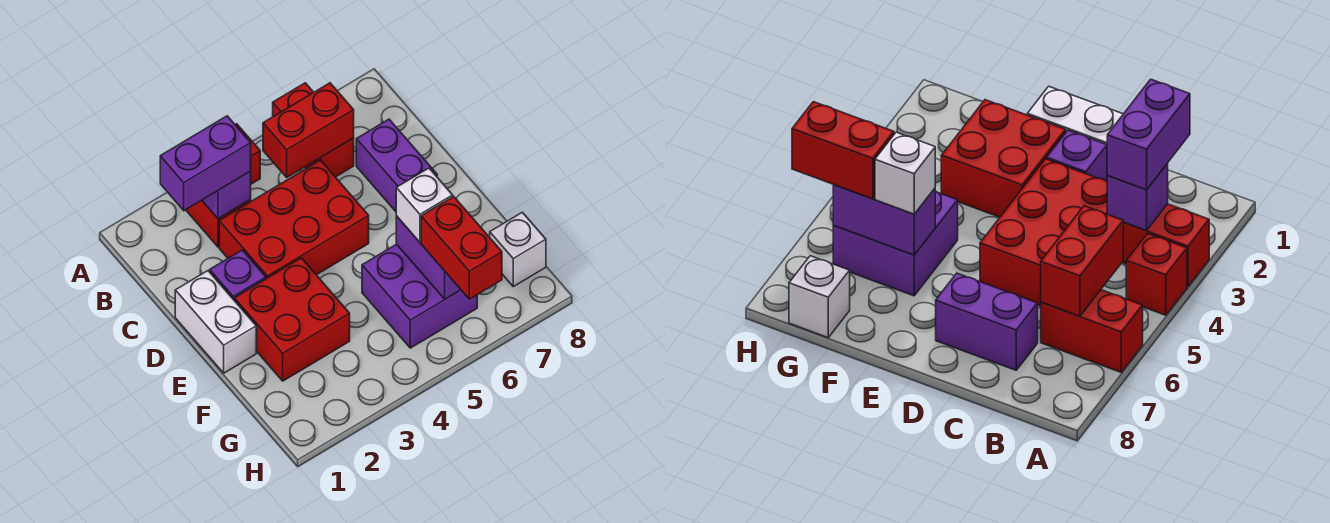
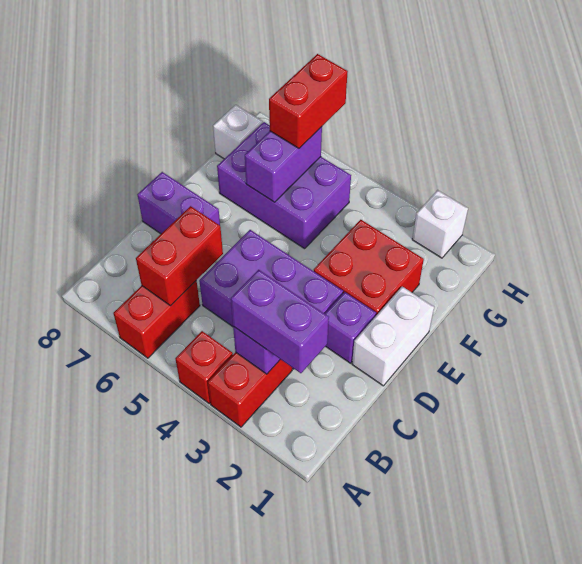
red 1x2 brick [263,83,354,177] -> red 1x2 brick turned to [136,206,223,306]
red 2x3 brick [219,160,369,279] -> purple 2x3 brick [199,230,343,369]
purple 1x2 brick [356,119,437,211] -> purple 1x2 brick turned to [137,172,220,234]
purple 2x2 brick [362,244,477,348] -> purple 2x3 brick [217,122,351,249]
white 1x1 brick [396,168,453,242] -> white 1x1 brick moved to [412,190,468,258]

